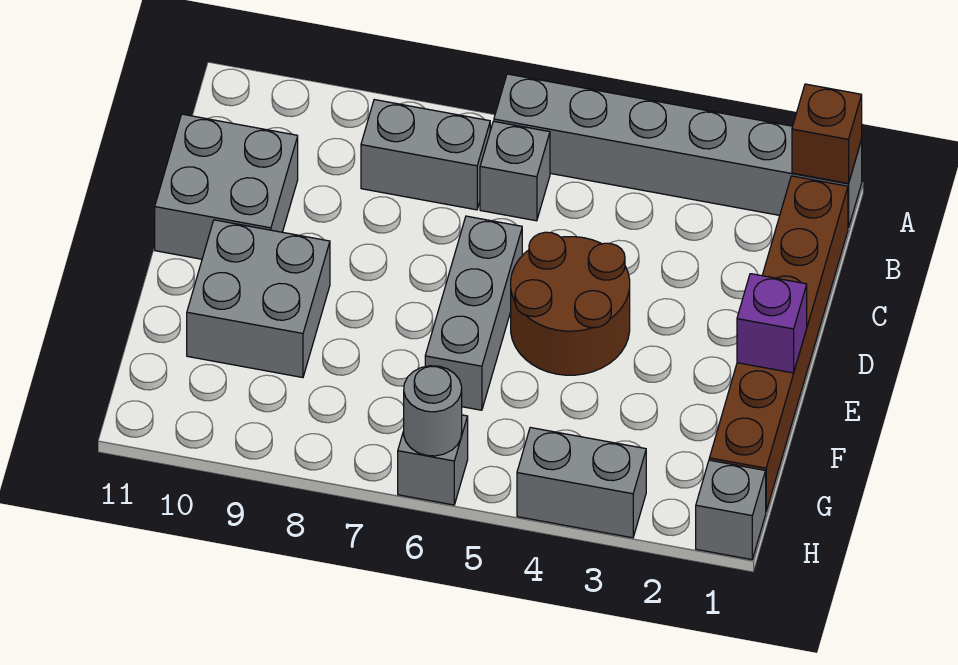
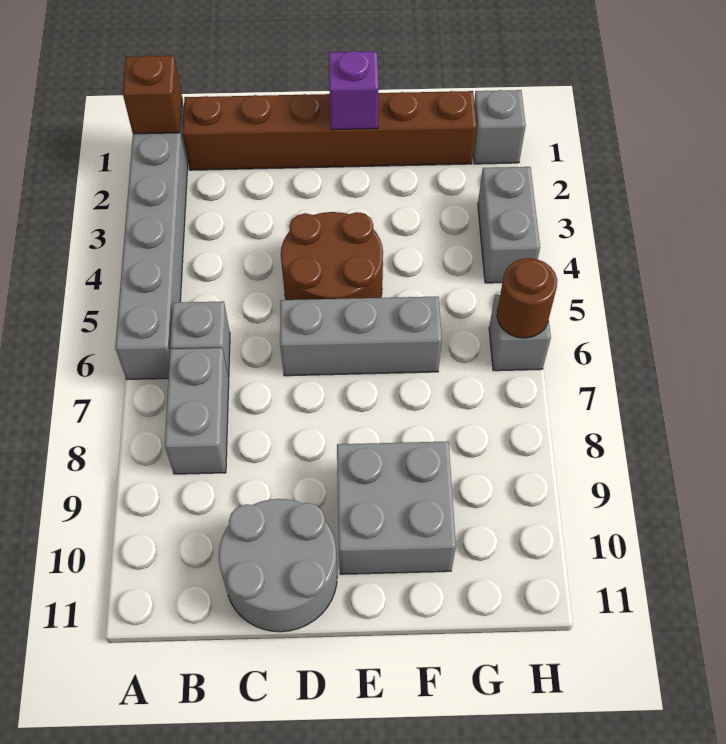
grey 2x2 brick [155,114,298,259] -> grey 2x2 round brick [219,499,337,632]
grey 1x1 round brick [404,366,462,456] -> brown 1x1 round brick [497,258,557,338]

